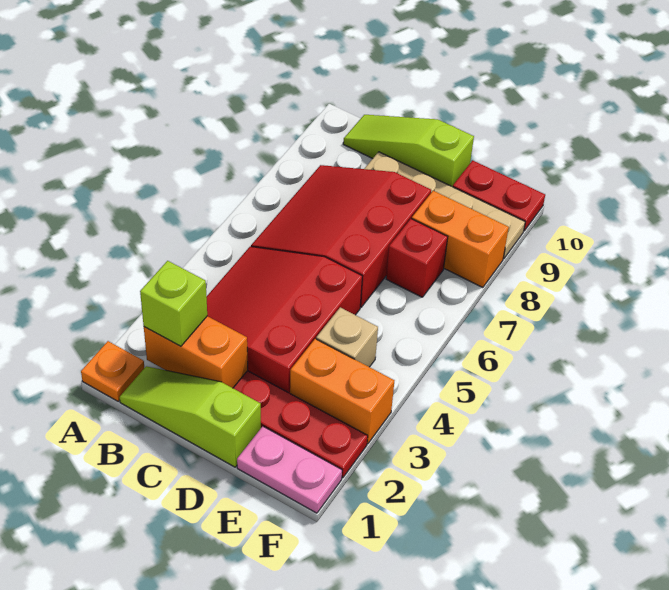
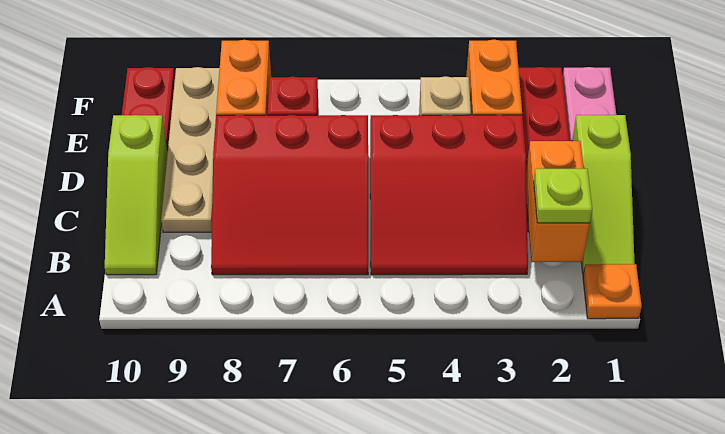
lime 1x1 brick [140,261,207,346] -> lime 1x1 plate [534,169,592,223]

